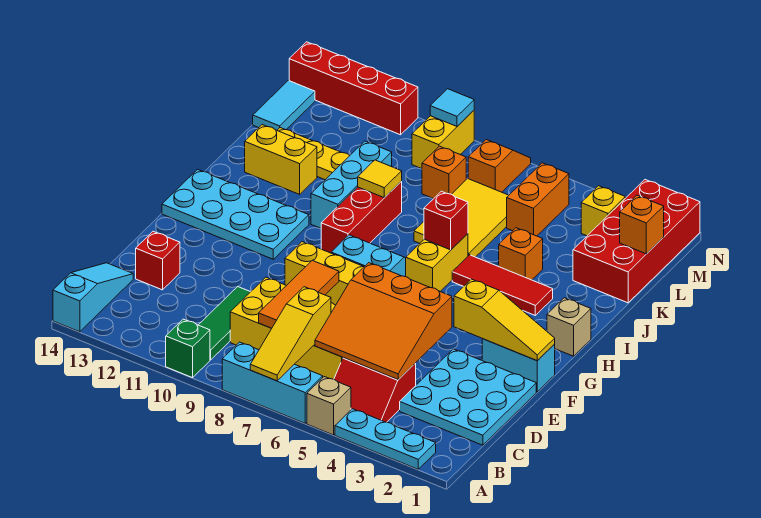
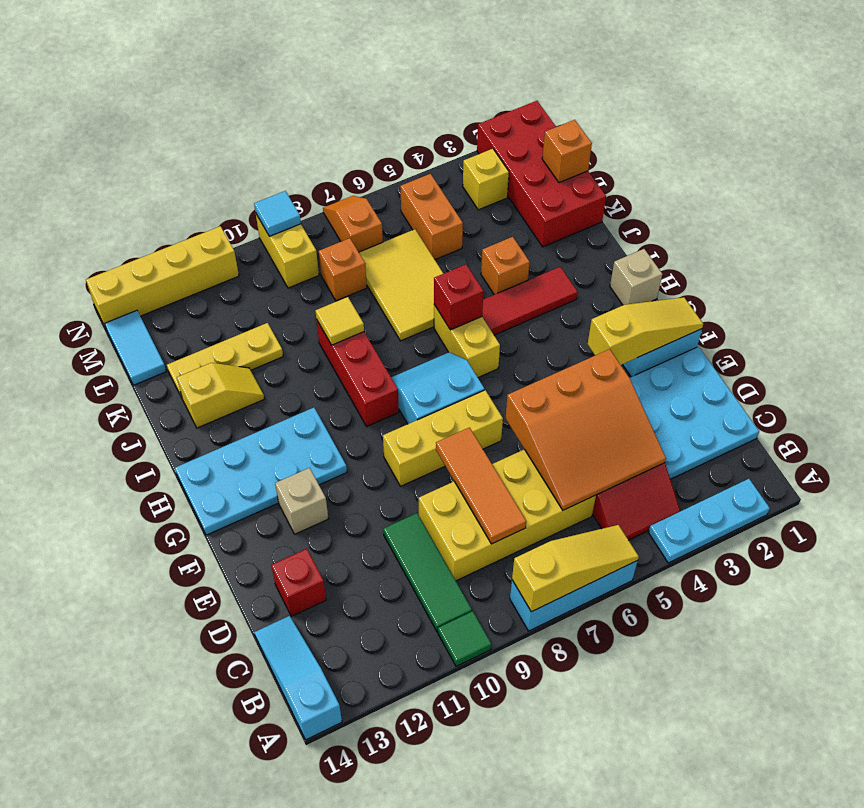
tan 1x1 brick [307,377,351,435] -> tan 1x1 brick moved to [275,468,328,534]
yellow 1x3 slope [250,287,331,381] -> yellow 1x3 slope turned to [512,525,639,612]
green 1x1 brick [166,319,210,378] -> green 1x1 tile [438,611,491,666]
cyan 1x3 brick [311,141,392,228] -> none
yellow 1x2 brick [245,125,317,194] -> yellow 1x2 slope [177,363,264,428]
red 1x4 brick [289,42,418,135] -> yellow 1x4 brick [86,226,239,328]

